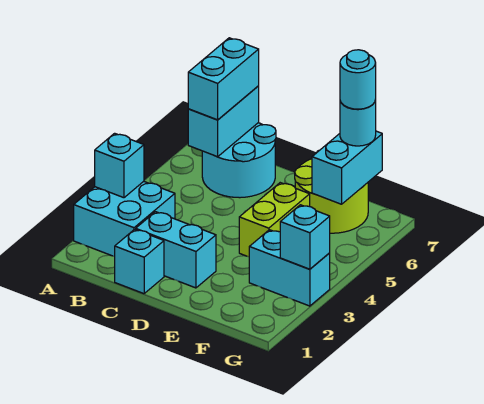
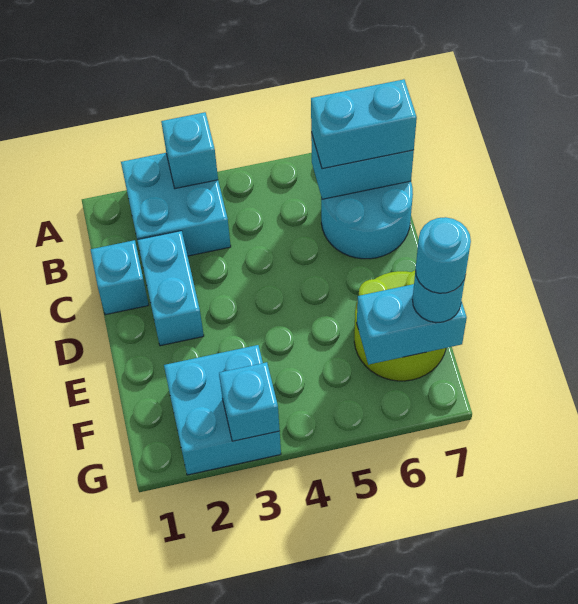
lime 1x2 brick [239,183,310,257] -> none
cyan 1x2 brick [249,230,330,306] -> cyan 2x2 brick [164,345,281,475]

